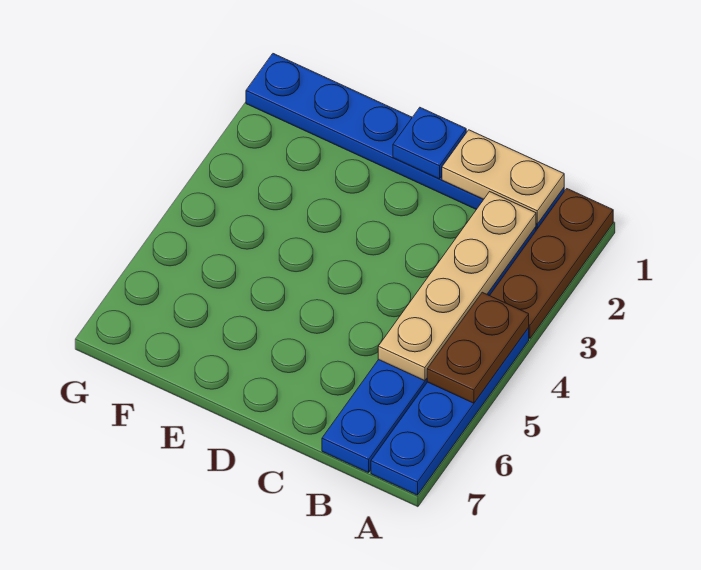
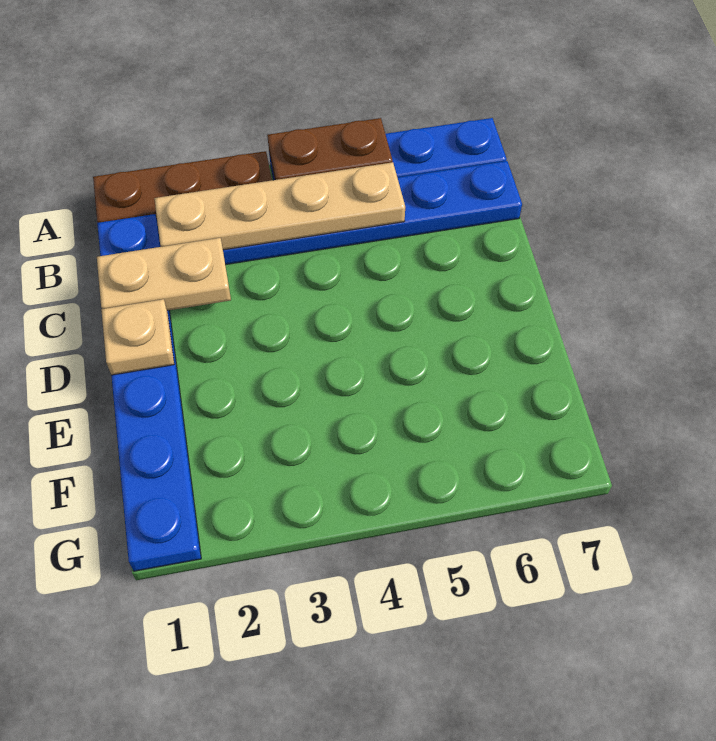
tan 1x2 plate [442,130,564,224] -> tan 1x2 plate turned to [97,238,231,311]
blue 1x1 plate [393,108,466,179] -> tan 1x1 plate [101,299,174,375]

